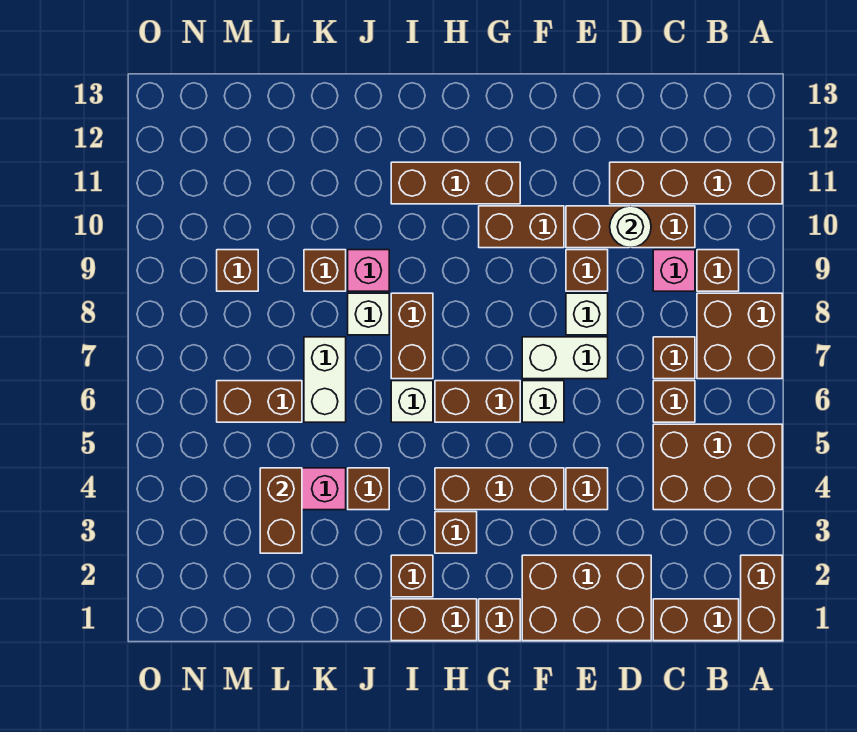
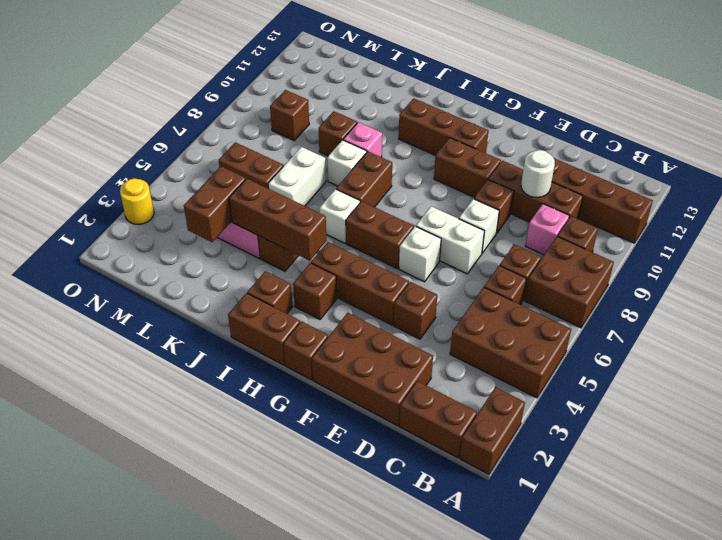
none -> brown 1x3 brick [229,179,327,261]
none -> yellow 1x1 round brick [120,178,154,224]

